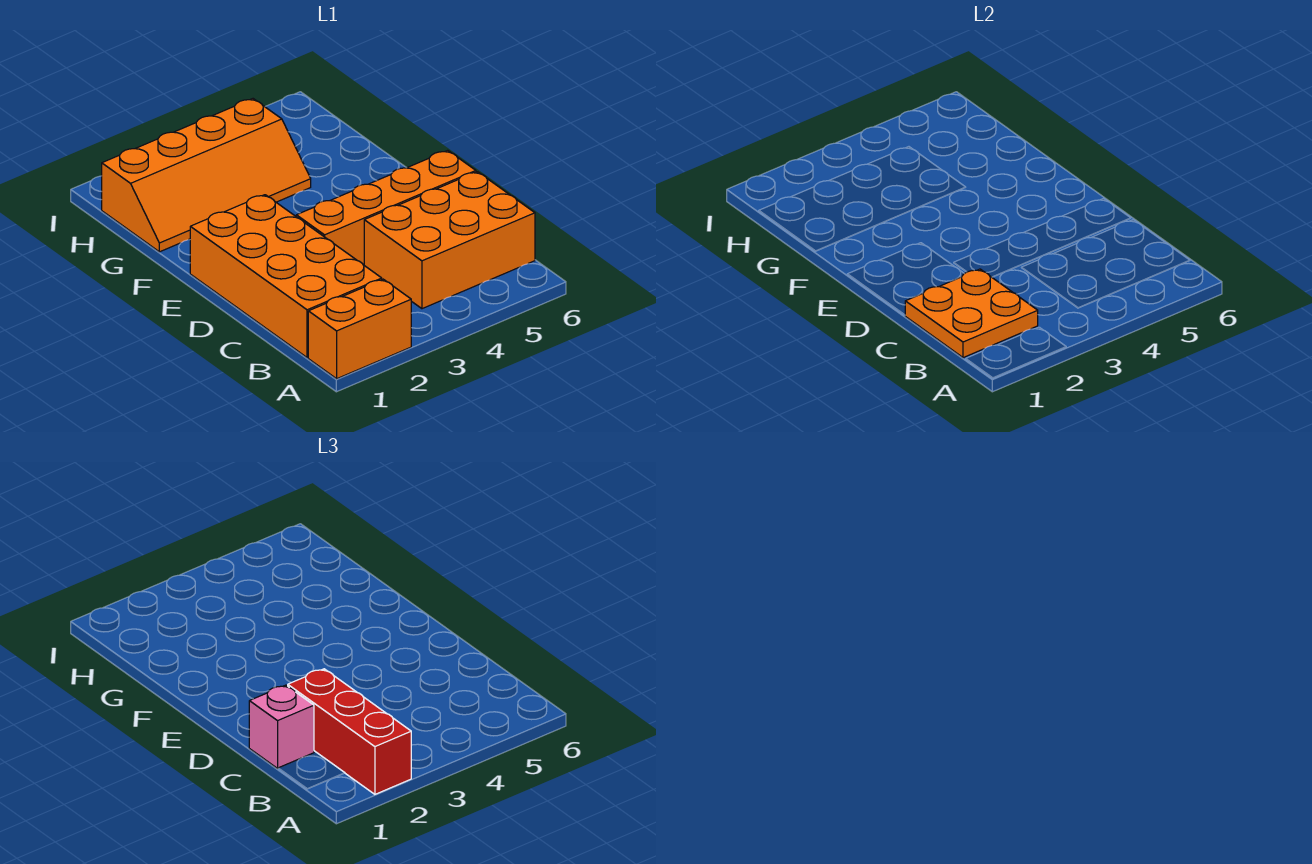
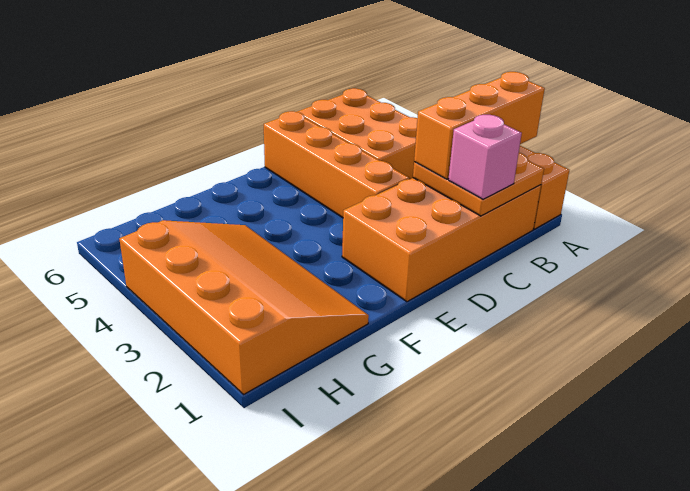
red 1x3 brick [288,669,411,794] -> orange 1x3 brick [414,72,545,179]
orange 2x4 slope [102,99,311,252] -> orange 3x4 slope [119,220,369,394]

